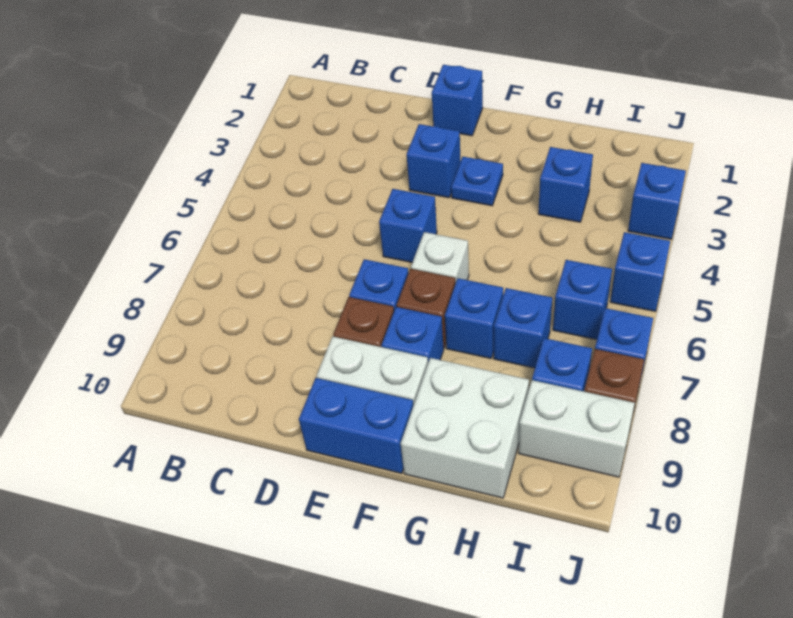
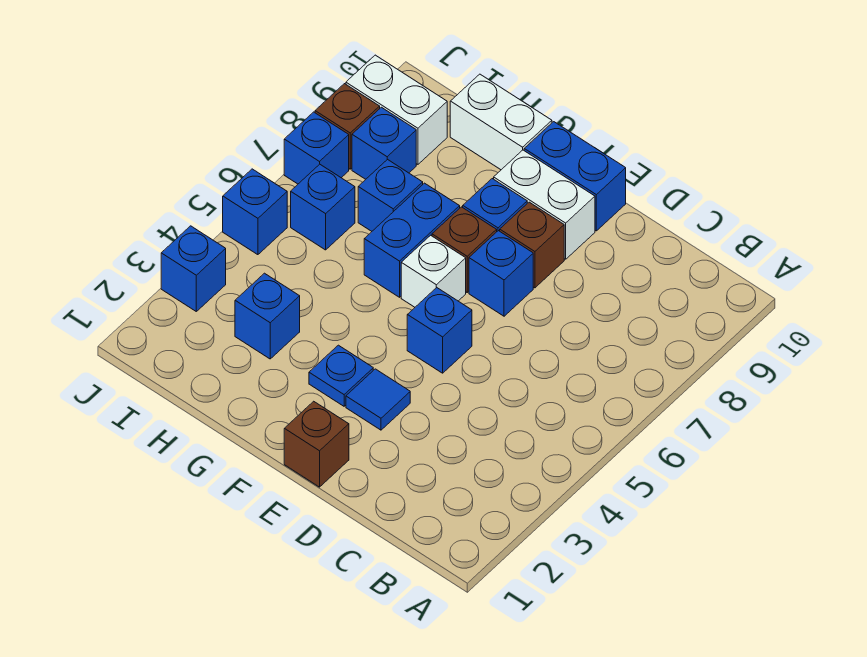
blue 1x1 brick [432,65,483,136] -> brown 1x1 brick [284,401,349,487]
blue 1x1 brick [407,124,461,198] -> blue 1x1 tile [346,369,410,430]
blue 1x1 brick [445,278,503,358] -> blue 1x2 brick [364,183,460,297]
white 2x2 brick [401,358,529,498] -> white 1x2 brick [450,74,552,170]

